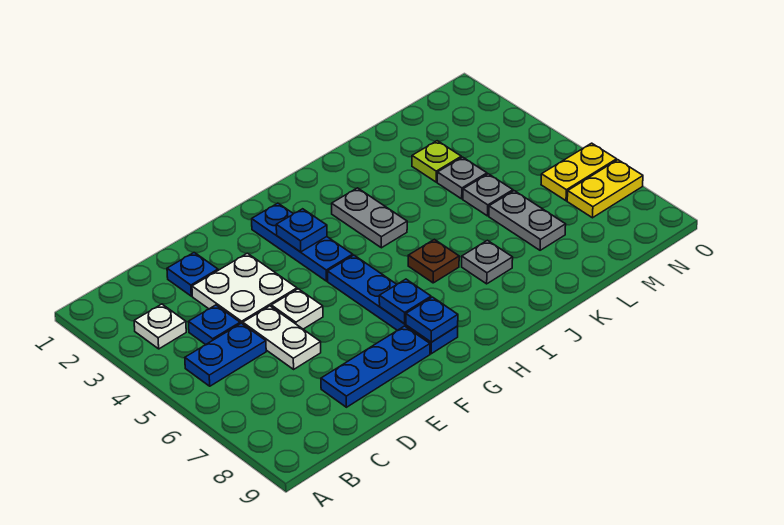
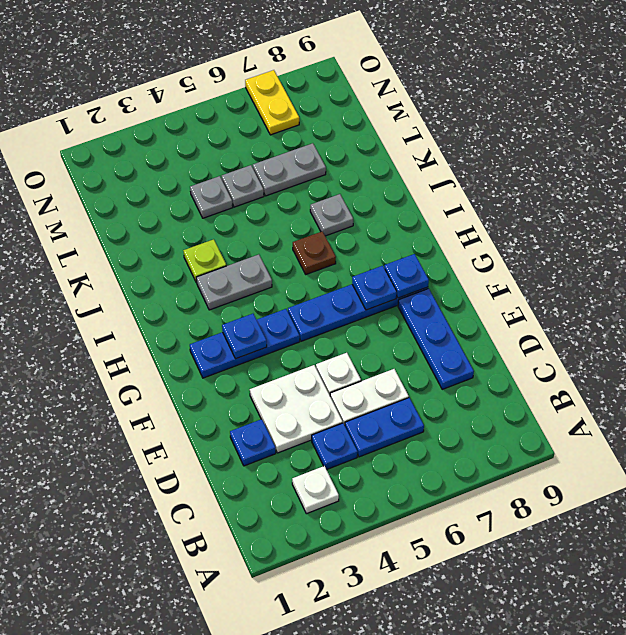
blue 1x2 plate [185,323,266,386] -> blue 1x2 plate turned to [345,398,424,457]
lime 1x1 plate [412,141,461,182] -> lime 1x1 plate moved to [183,239,226,283]
yellow 1x2 plate [541,143,617,201] -> none

